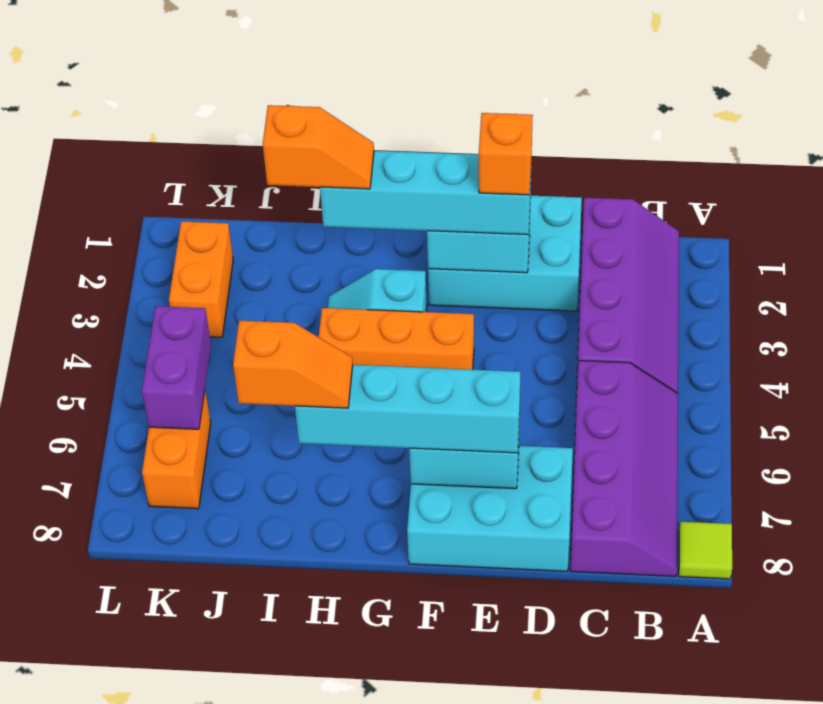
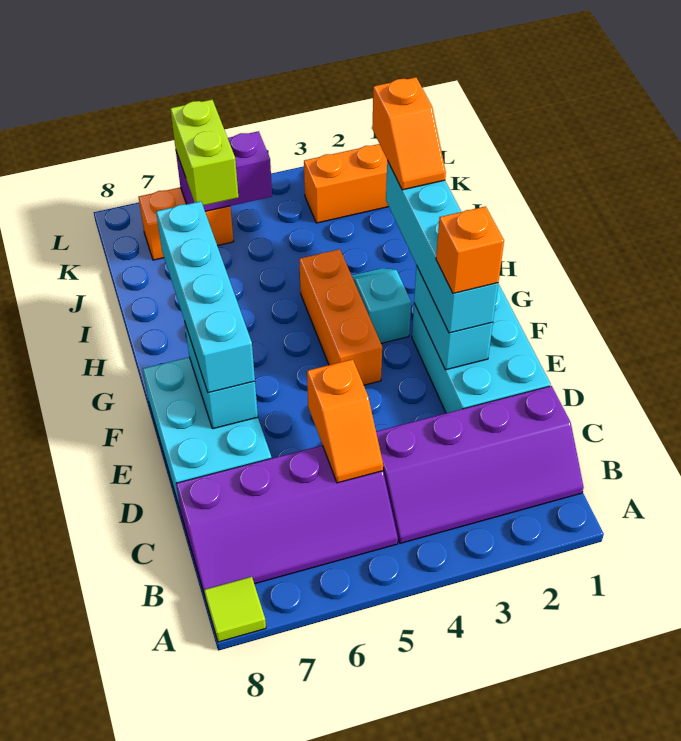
orange 1x2 slope [233,321,353,408] -> orange 1x2 slope moved to [307,359,383,483]
none -> lime 1x2 brick [170,100,238,206]

